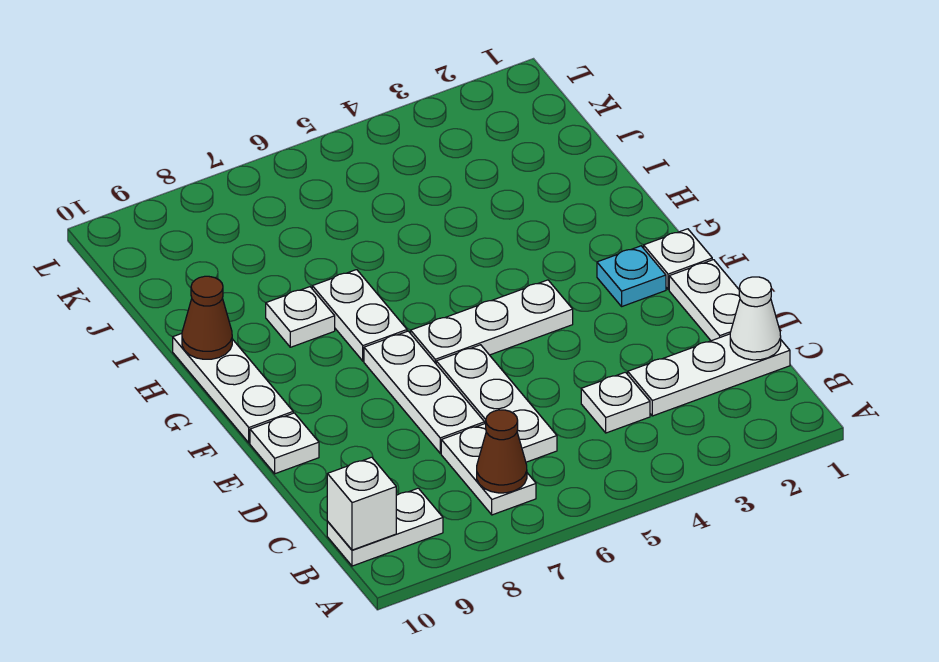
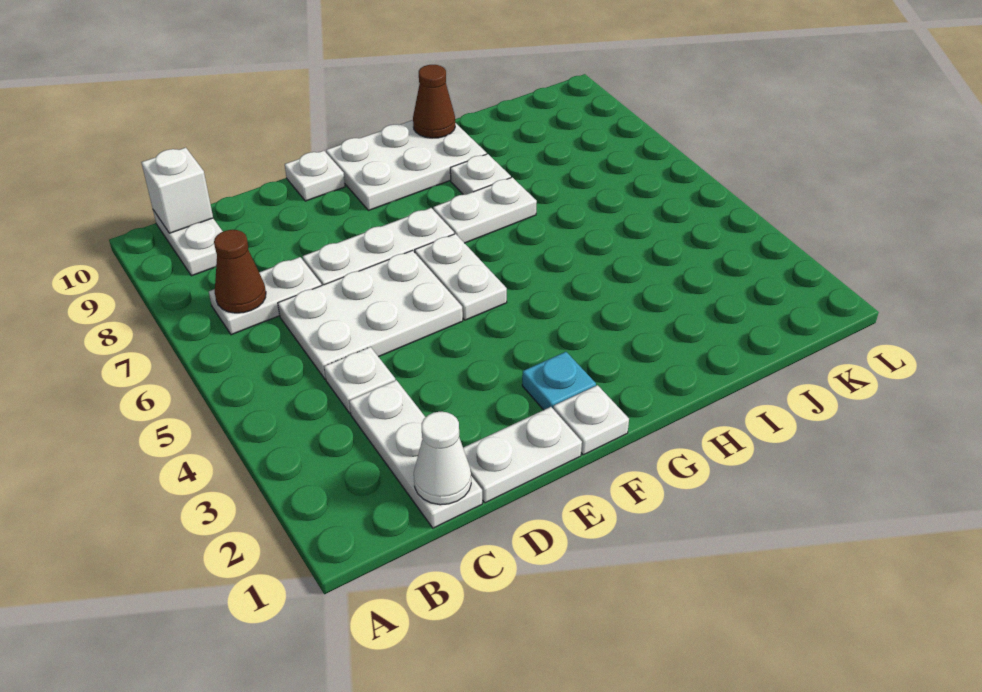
white 1x3 plate [436,345,557,462] -> white 2x3 plate [278,251,463,379]
white 1x3 plate [411,280,573,363] -> white 1x2 plate [415,234,507,320]
white 1x3 plate [173,334,293,443] -> white 2x3 plate [326,120,487,211]

